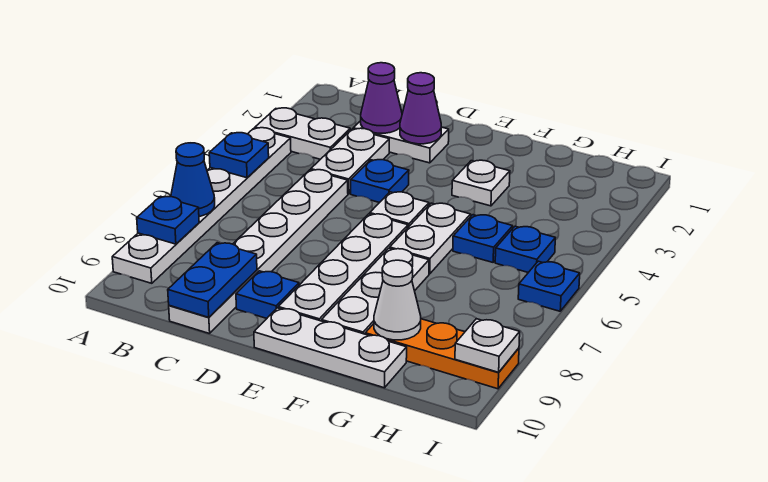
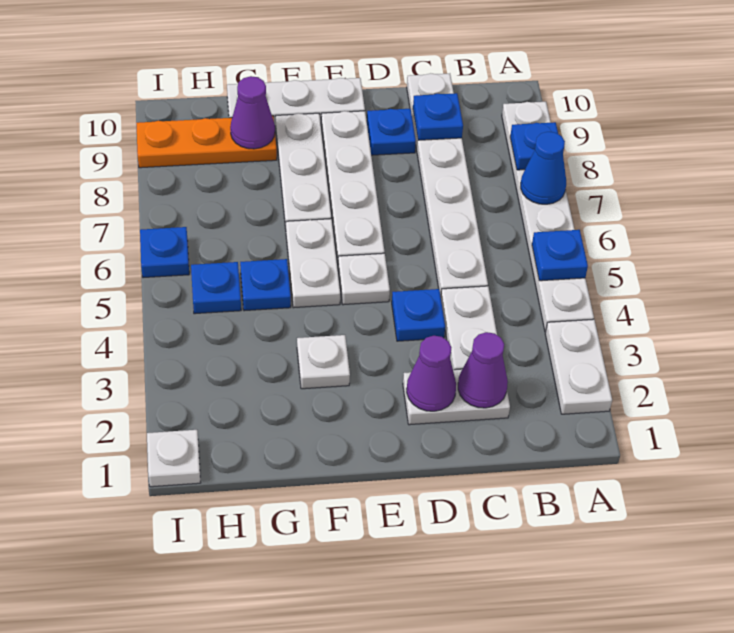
white 1x2 plate [255,108,350,159] -> white 1x2 plate turned to [545,319,612,414]
blue 1x2 plate [168,243,257,317] -> blue 1x1 plate [413,93,463,140]
white 1x1 cone [374,260,421,340] -> purple 1x1 cone [230,76,275,149]
white 1x1 plate [455,319,520,372] -> white 1x1 plate moved to [147,430,200,487]

